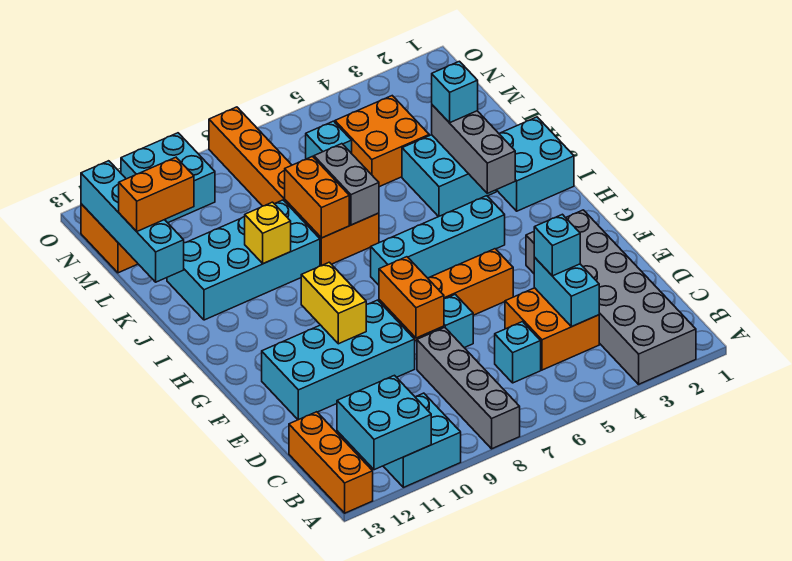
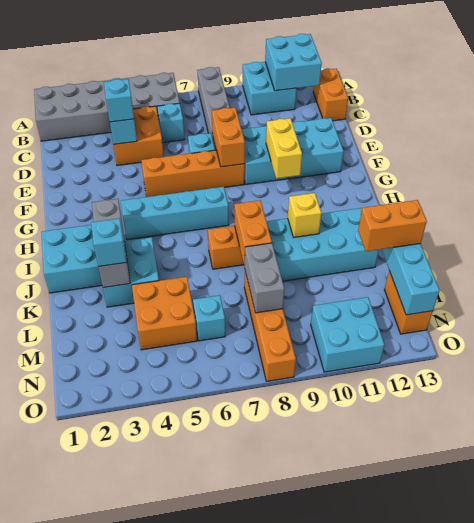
grey 2x6 brick [526,210,696,384] -> grey 2x6 brick turned to [34,73,180,141]
orange 1x3 brick [289,412,373,513] -> orange 1x2 brick [313,68,348,121]
grey 1x2 brick [314,144,379,225] -> grey 1x2 brick moved to [245,243,284,313]

